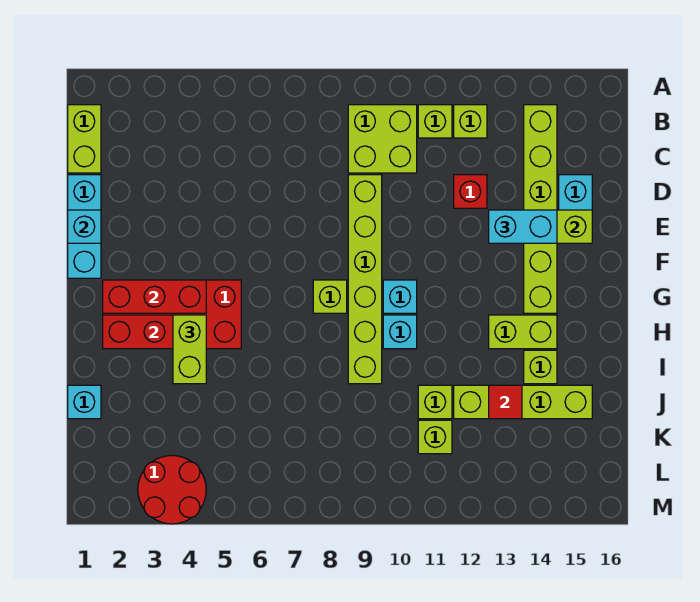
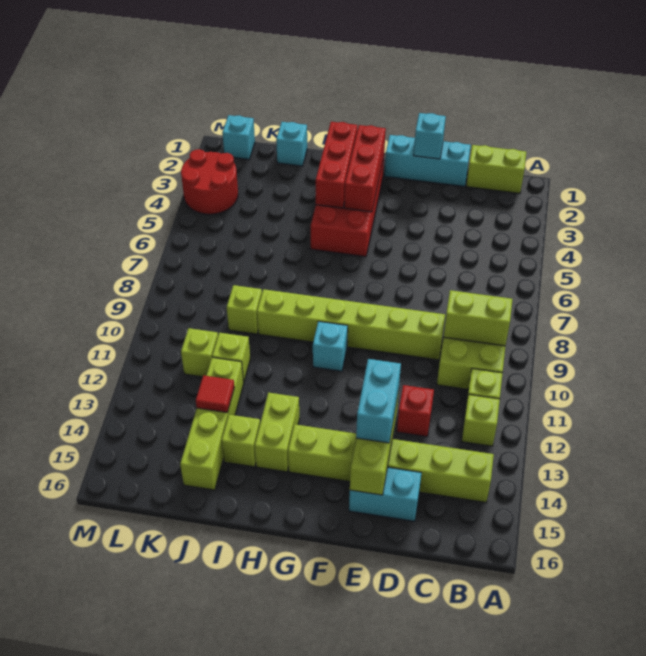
lime 1x1 brick [313,280,347,313] -> lime 1x1 brick moved to [227,285,262,334]
lime 1x2 brick [173,315,206,384] -> lime 1x2 brick moved to [444,290,512,346]
cyan 1x1 brick [383,315,417,349] -> cyan 1x1 brick moved to [222,115,255,159]

